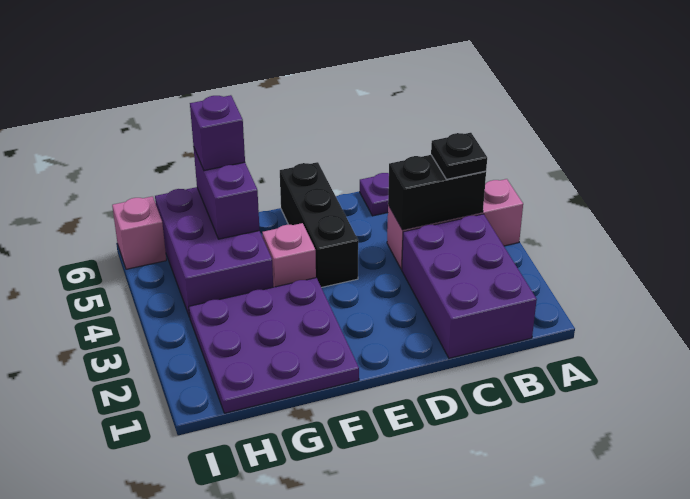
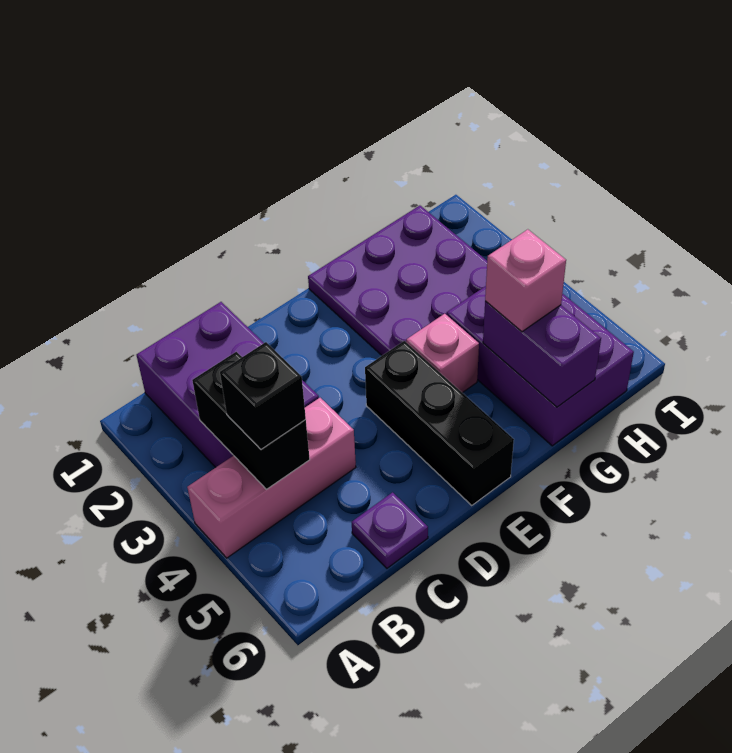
black 1x2 brick [388,155,486,230] -> black 1x2 brick turned to [192,352,310,489]
black 1x1 plate [431,133,487,179] -> black 1x1 brick [220,342,306,449]
purple 1x1 brick [190,95,245,171] -> none
pink 1x1 brick [112,196,166,269] -> pink 1x1 brick moved to [485,229,566,332]

